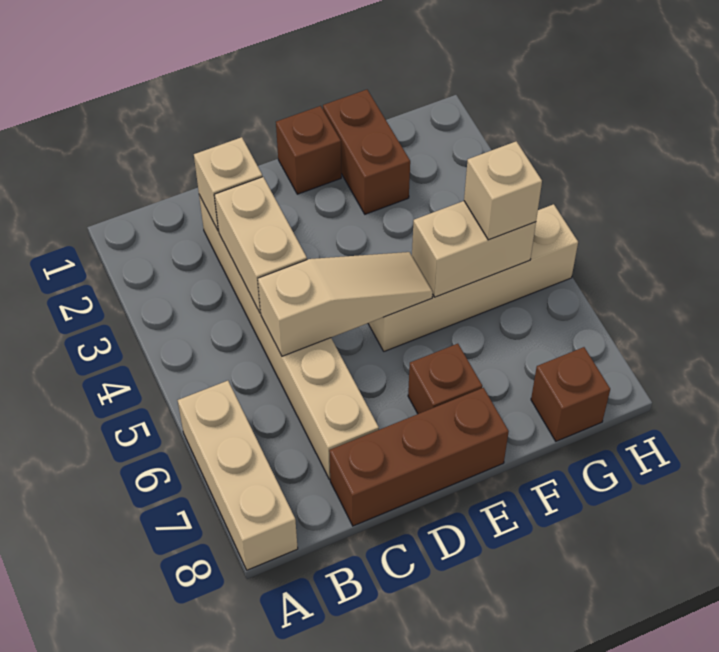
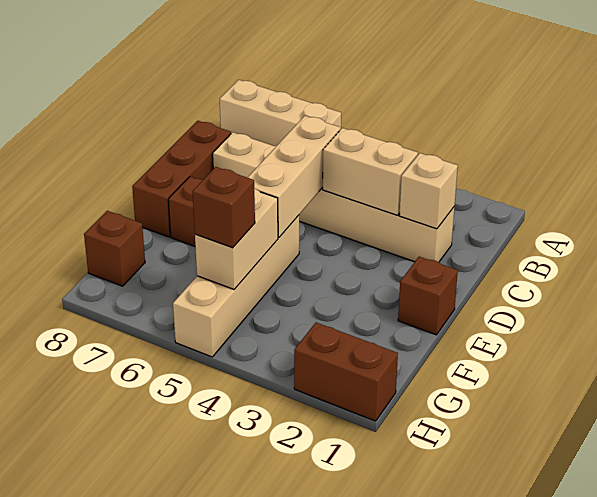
tan 1x3 slope [258,252,433,356] -> tan 1x3 brick [247,116,341,238]
brown 1x2 brick [323,90,410,214] -> brown 1x2 brick moved to [294,323,398,421]
tan 1x1 brick [464,141,542,240] -> brown 1x1 brick [193,167,255,248]

